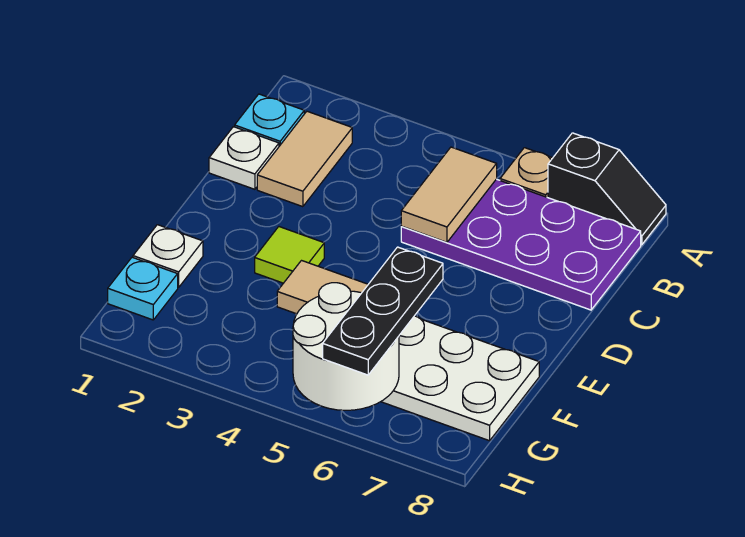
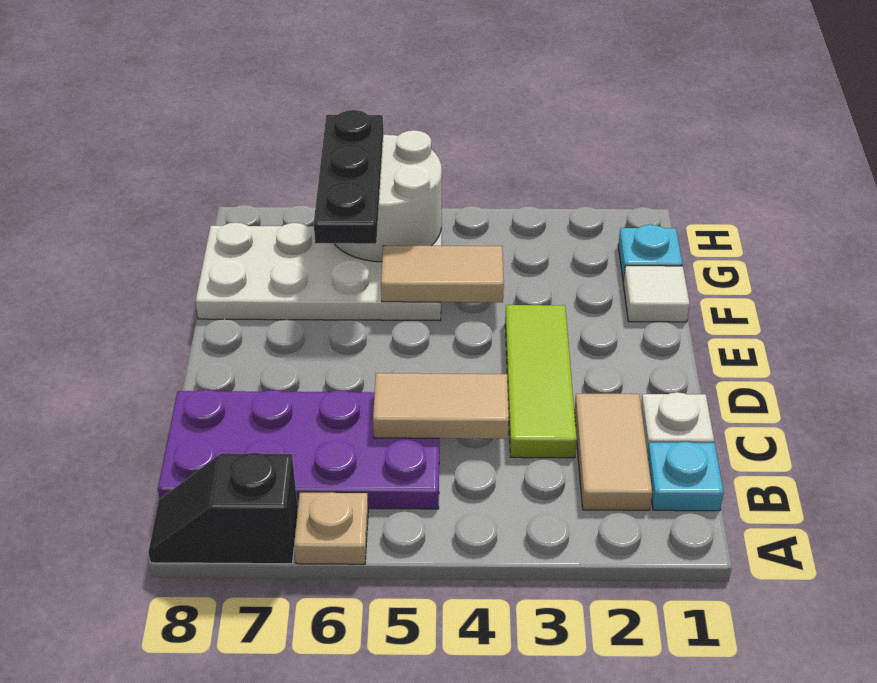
tan 1x2 tile [401,147,497,242] -> tan 1x2 tile turned to [373,373,509,439]
lime 1x1 tile [255,227,324,283] -> lime 1x3 tile [505,305,577,458]
white 1x1 plate [133,225,203,287] -> white 1x1 tile [623,266,690,322]

